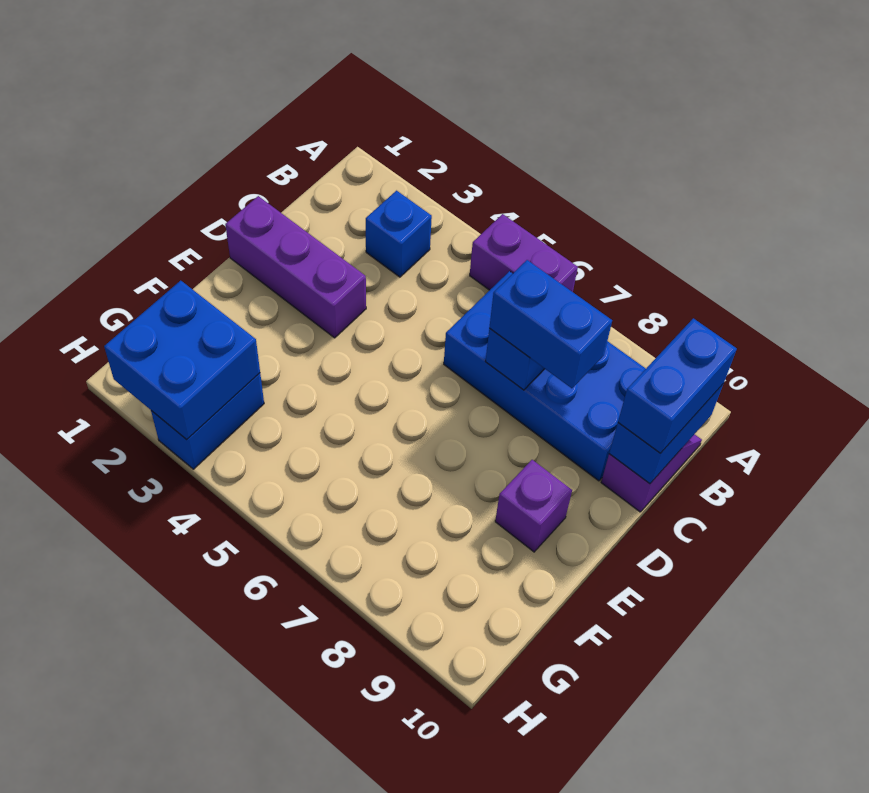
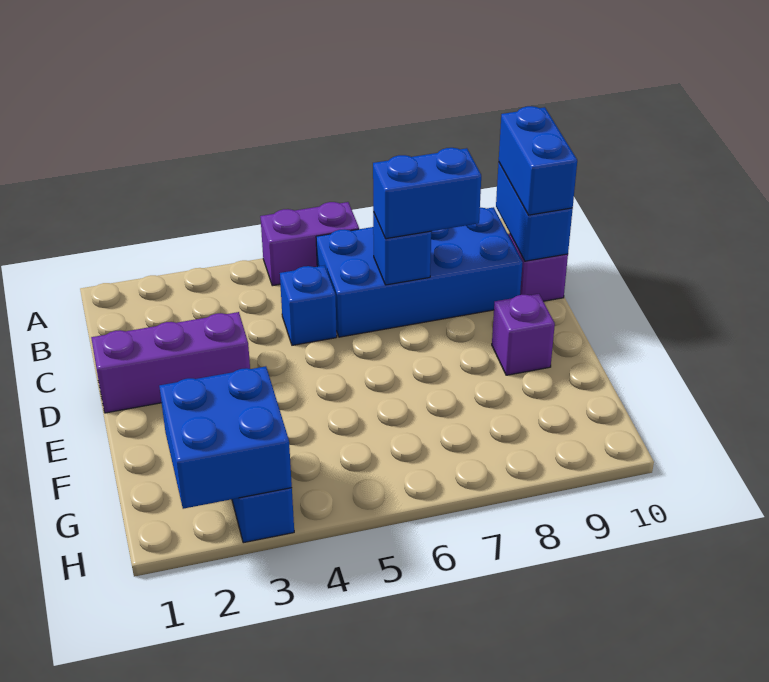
blue 1x1 brick [366,191,432,277] -> blue 1x1 brick moved to [280,265,337,345]

